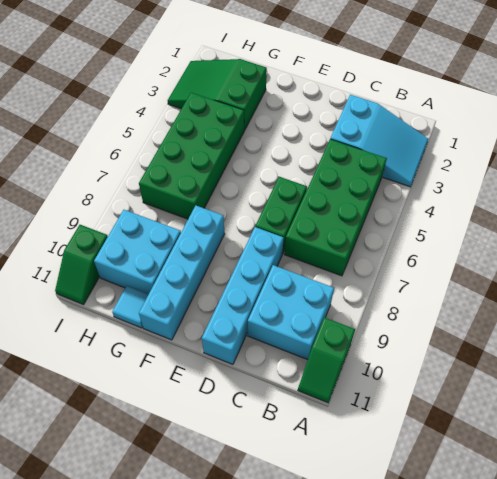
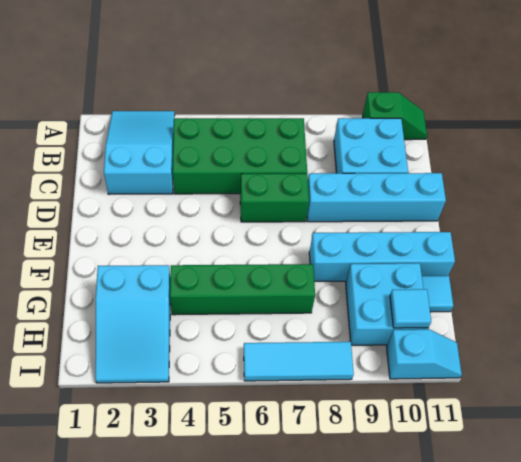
green 2x3 slope [168,59,267,130] -> cyan 2x3 slope [95,265,171,383]
green 2x4 brick [139,93,244,219] -> green 1x4 brick [170,264,315,315]
none -> cyan 1x1 tile [390,289,431,328]
none -> cyan 1x3 tile [244,342,354,381]
green 1x2 slope [55,225,108,305] -> cyan 1x2 slope [386,329,462,379]

